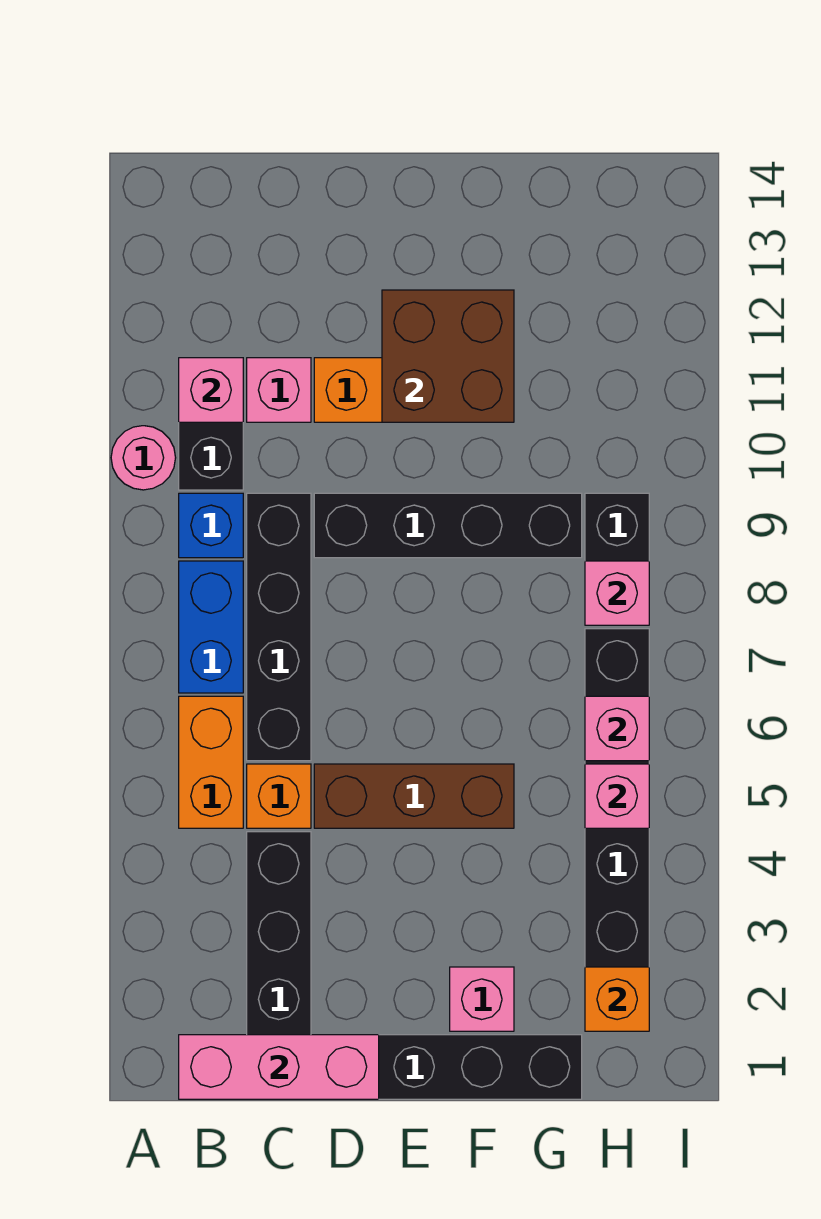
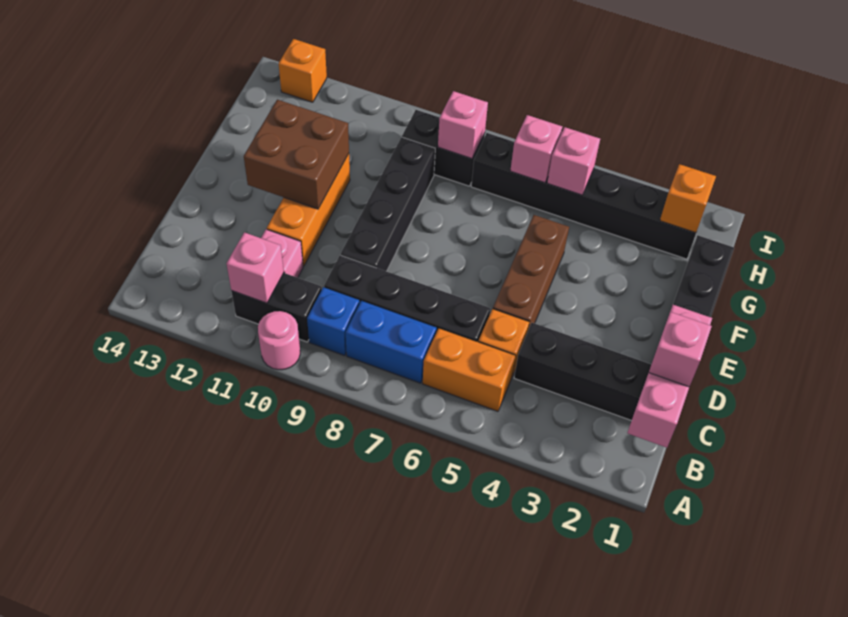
pink 1x1 brick [450,967,514,1031] -> pink 1x1 brick moved to [649,312,712,387]
none -> orange 1x1 brick [279,39,327,102]

